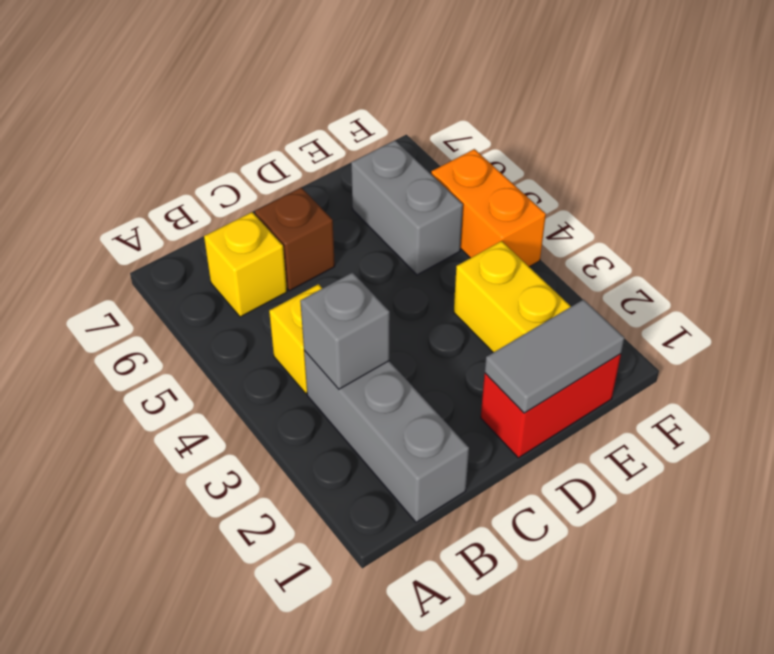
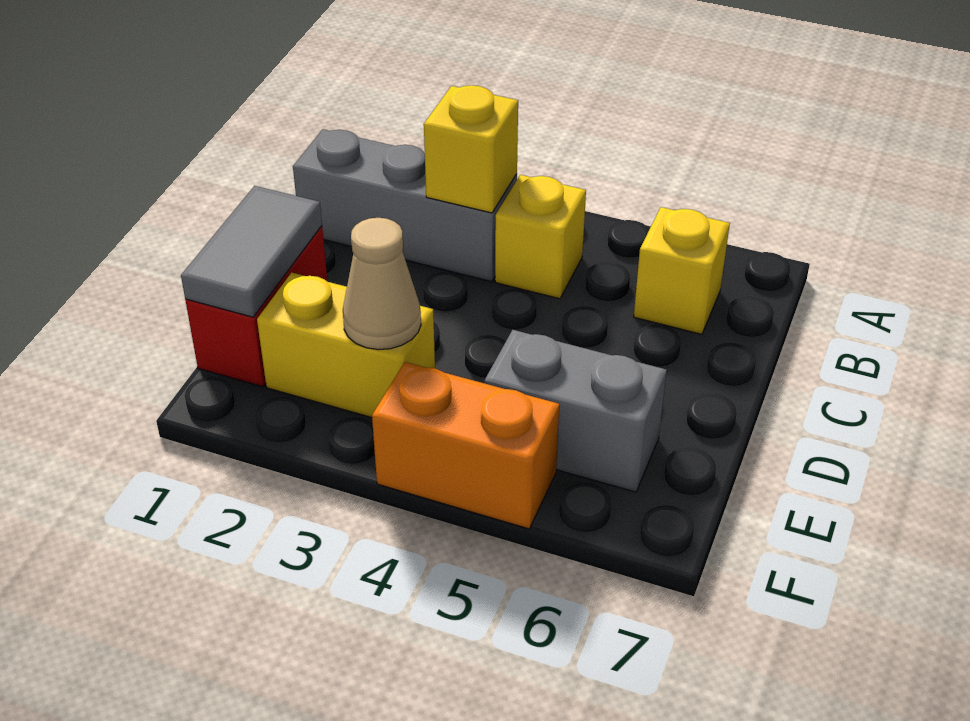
grey 1x1 brick [300,273,390,389] -> yellow 1x1 brick [424,85,518,213]
brown 1x1 brick [255,187,335,291] -> none
none -> tan 1x1 cone [343,218,421,350]

